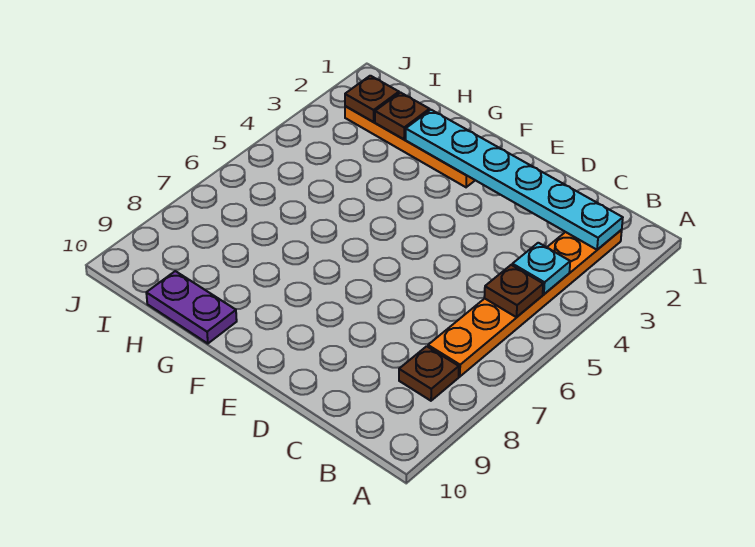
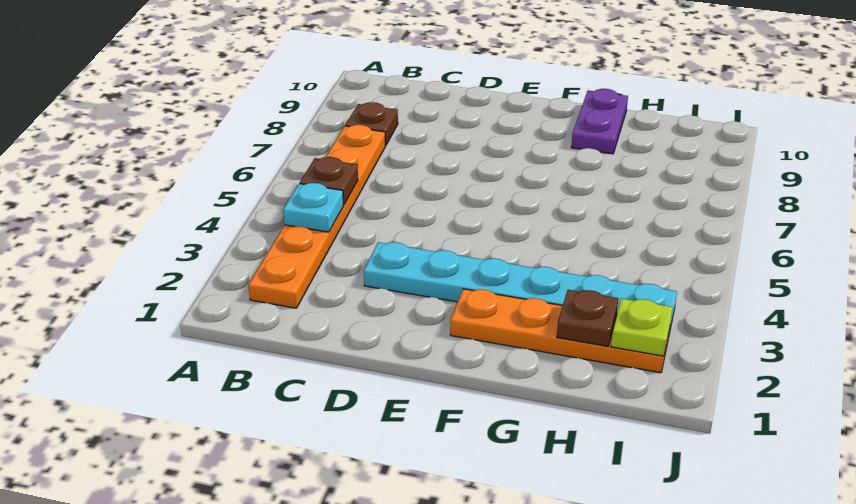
cyan 1x6 plate [406,110,623,250] -> cyan 1x6 plate moved to [364,242,677,333]
purple 1x2 plate [146,271,237,344] -> purple 1x2 plate turned to [571,89,628,154]
brown 1x1 plate [345,76,399,122] -> lime 1x1 plate [611,299,673,356]

